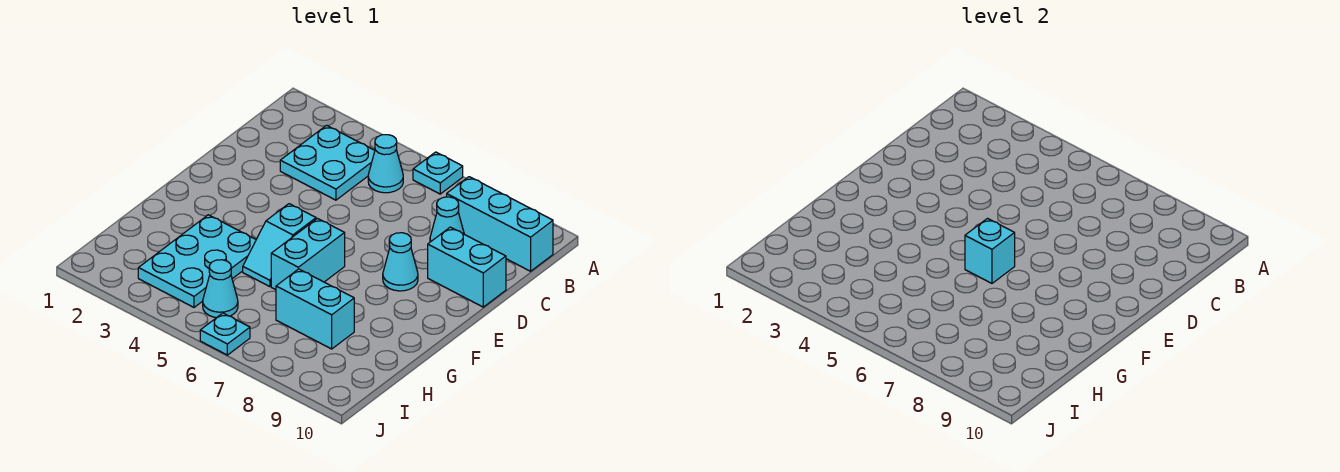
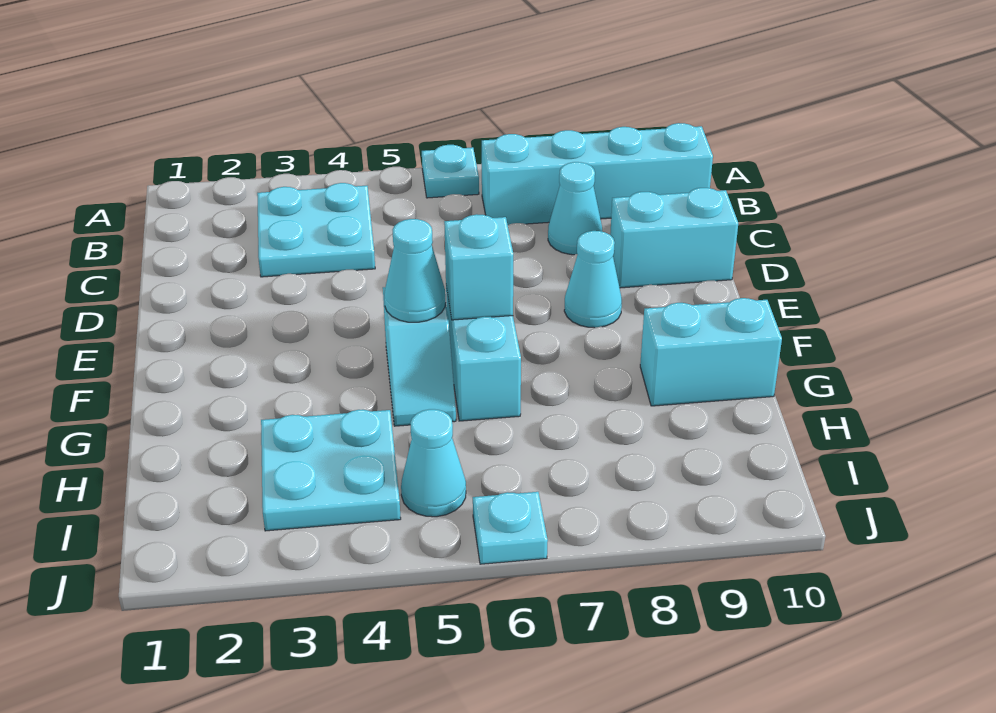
cyan 1x1 cone [368,135,403,193] -> cyan 1x1 cone moved to [384,219,446,322]
cyan 1x3 brick [447,177,553,271] -> cyan 1x4 brick [482,123,713,225]
cyan 2x3 plate [138,215,256,307] -> cyan 2x2 plate [261,410,401,531]
cyan 1x2 brick [276,269,354,349] -> cyan 1x2 brick moved to [640,298,782,406]

